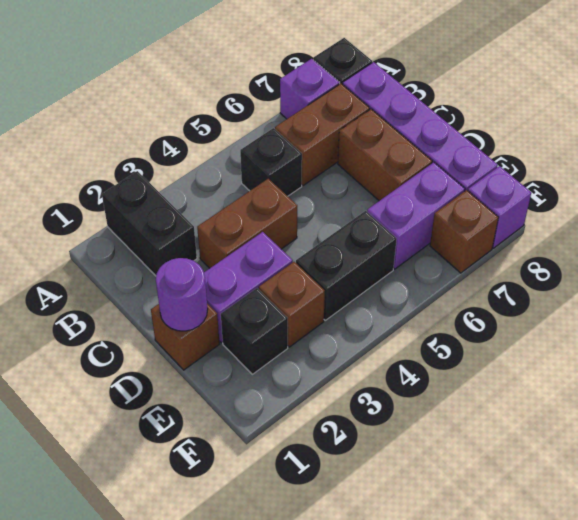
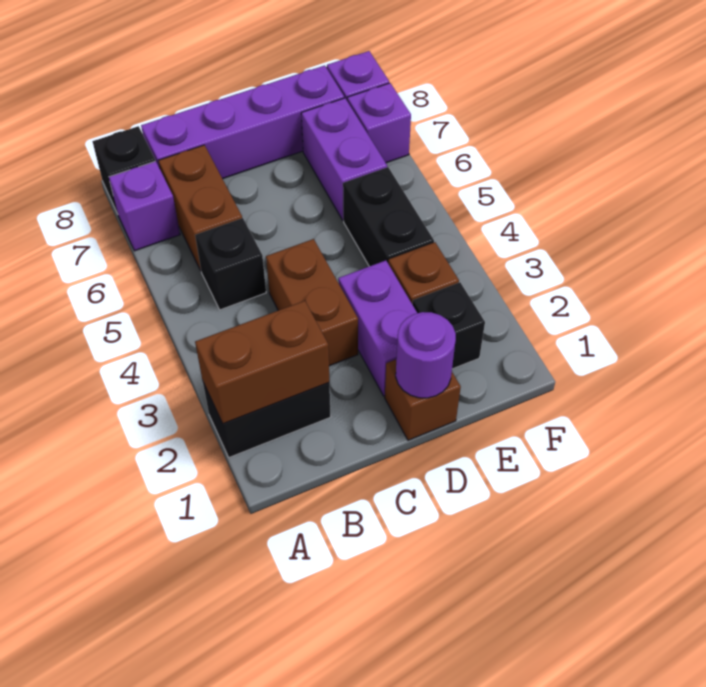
brown 1x2 brick [338,109,432,201] -> brown 1x2 brick moved to [195,301,329,424]
brown 1x1 brick [430,190,498,273] -> purple 1x1 brick [347,83,411,163]

